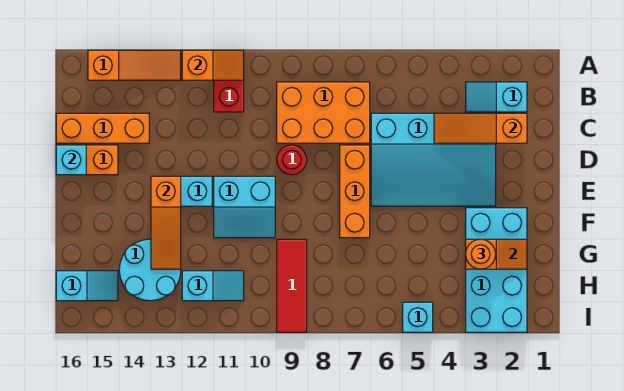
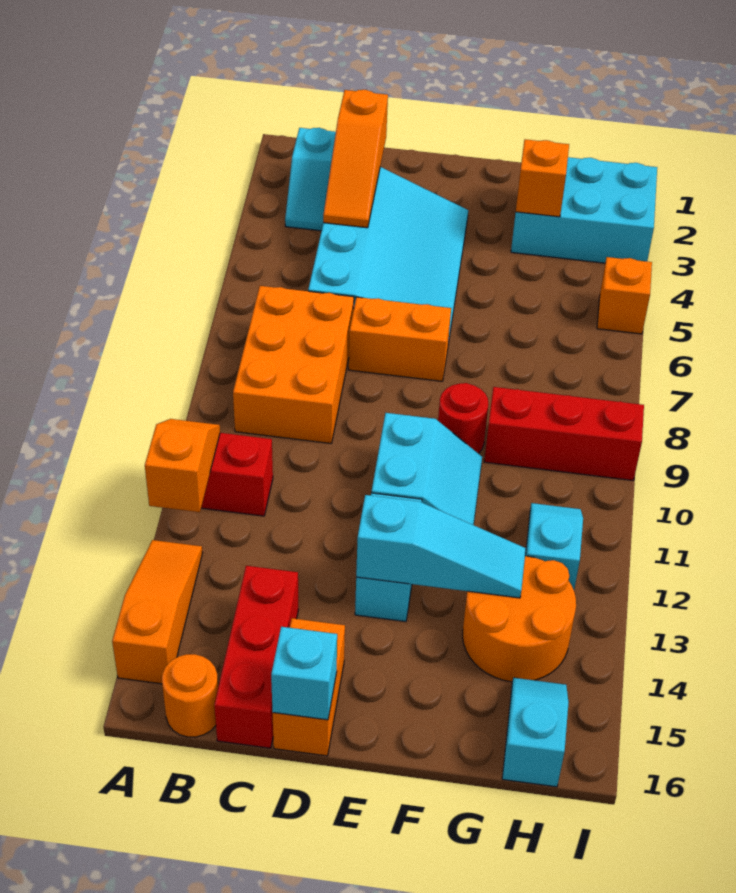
orange 1x3 brick [56,113,149,143] -> red 1x3 brick [214,566,299,748]
orange 1x3 brick [340,145,370,238] -> orange 1x2 brick [349,297,451,381]
red 1x1 round brick [277,145,307,175] -> red 1x1 round brick moved to [438,383,488,453]
orange 1x3 slope [151,176,181,269] -> cyan 1x3 slope [356,495,526,598]
cyan 2x4 brick [466,208,527,332] -> cyan 2x3 brick [511,157,657,263]
orange 1x1 round brick [466,239,496,269] -> orange 1x1 round brick moved to [162,654,218,737]
red 1x3 tile [277,239,307,332] -> red 1x3 brick [484,387,644,480]
cyan 2x2 round brick [119,239,181,301] -> orange 2x2 round brick [463,556,576,682]
cyan 1x1 brick [403,302,433,332] -> orange 1x1 brick [597,257,652,334]

